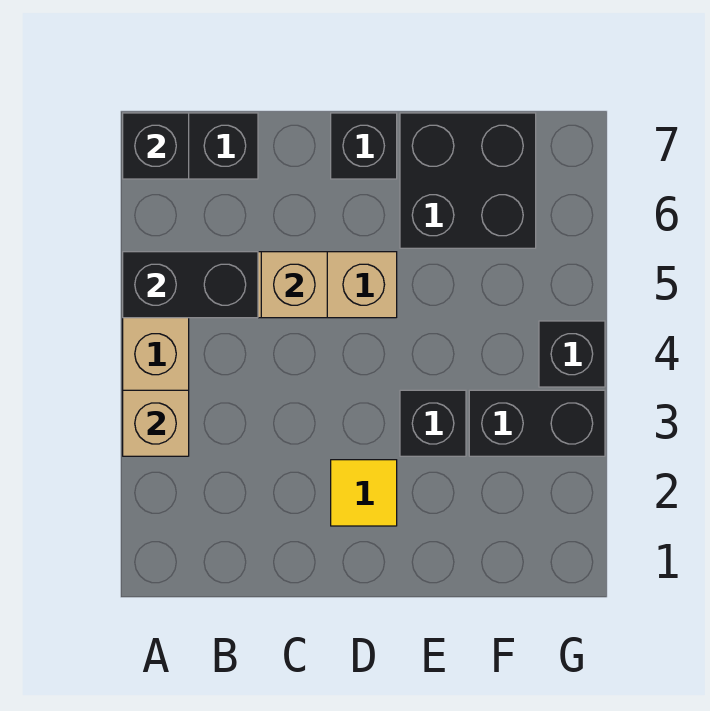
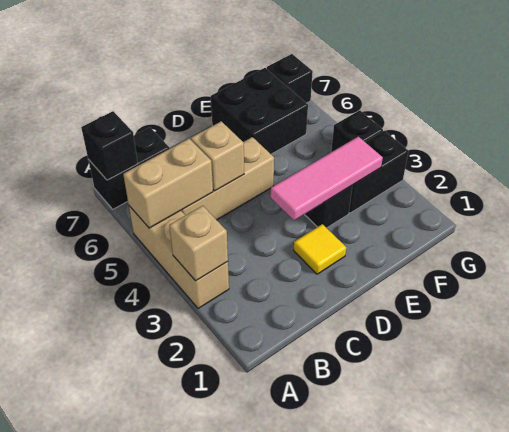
black 1x2 brick [123,252,258,318] -> tan 1x2 brick [123,139,213,228]
none -> pink 1x3 tile [270,137,383,220]
black 1x1 brick [331,113,397,179] -> black 1x1 brick moved to [267,54,313,103]

